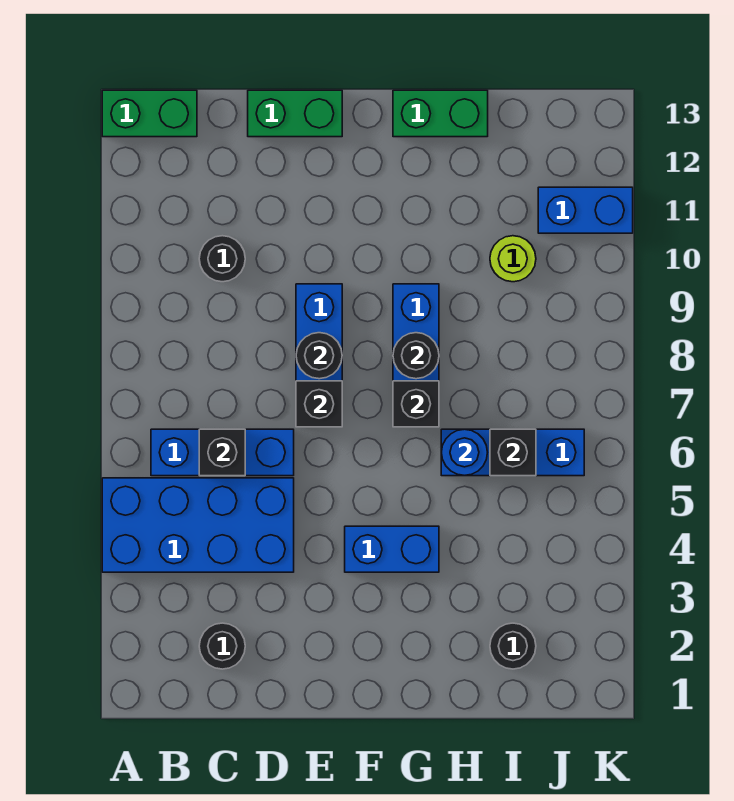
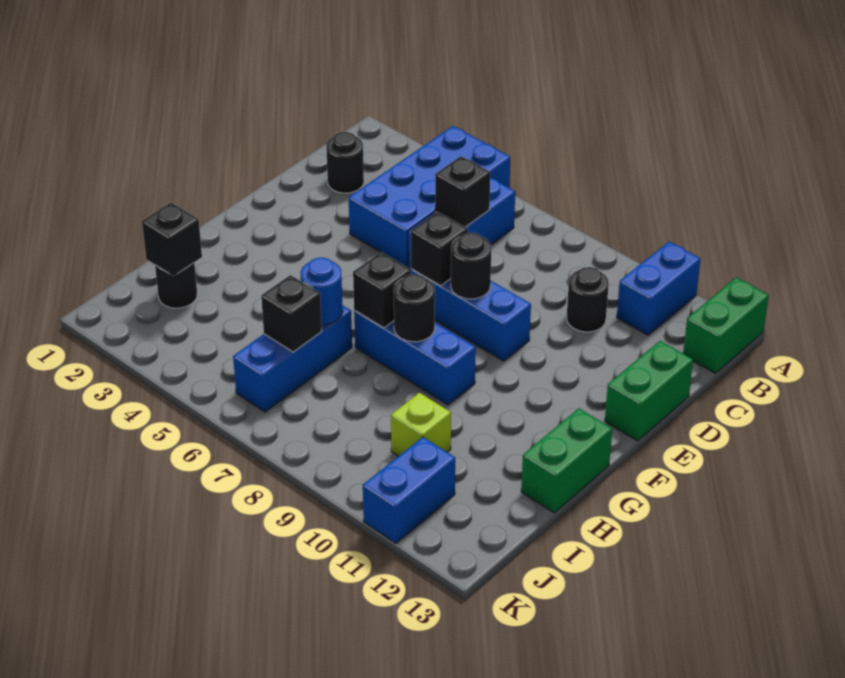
blue 1x2 brick [345,526,439,572] -> blue 1x2 brick moved to [617,242,701,335]
none -> black 1x1 brick [142,202,202,276]
lime 1x1 round brick [490,236,536,282] -> lime 1x1 brick [391,393,451,456]

